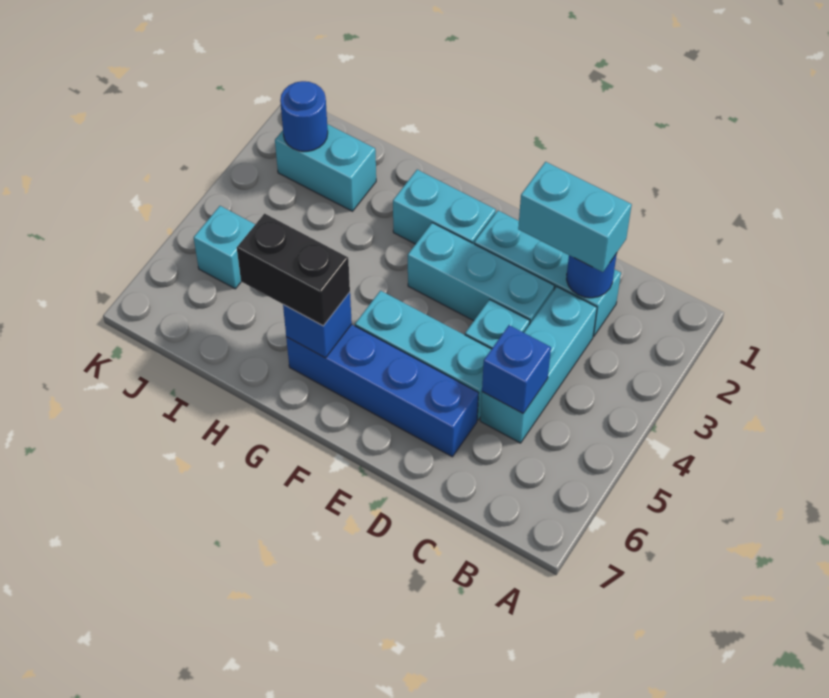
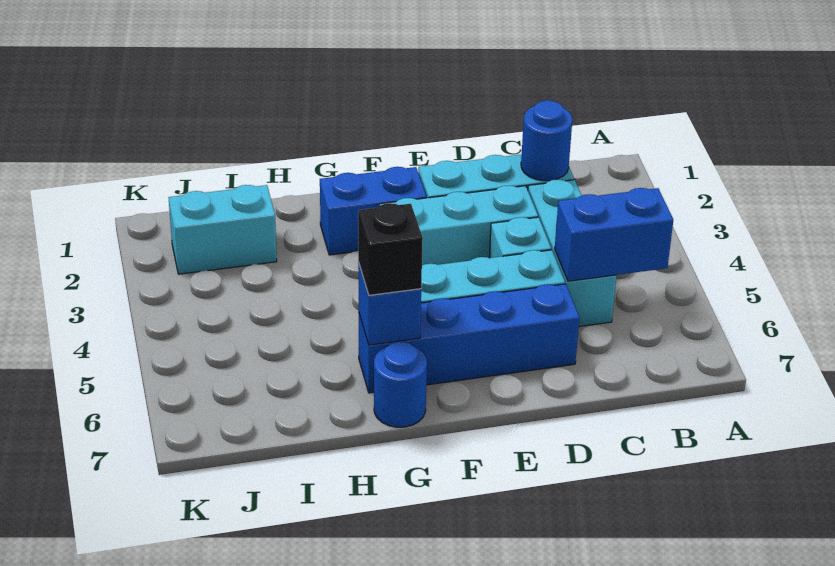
cyan 1x2 brick [518,162,632,272] -> none
blue 1x1 brick [482,325,551,413] -> blue 1x2 brick [555,188,673,281]
cyan 1x2 brick [393,170,496,244] -> blue 1x2 brick [320,167,426,255]
black 1x2 brick [237,214,350,326] -> black 1x1 brick [358,203,423,295]
blue 1x1 round brick [280,81,328,151] -> blue 1x1 round brick moved to [374,342,427,427]
cyan 1x1 brick [194,206,255,289] -> none

